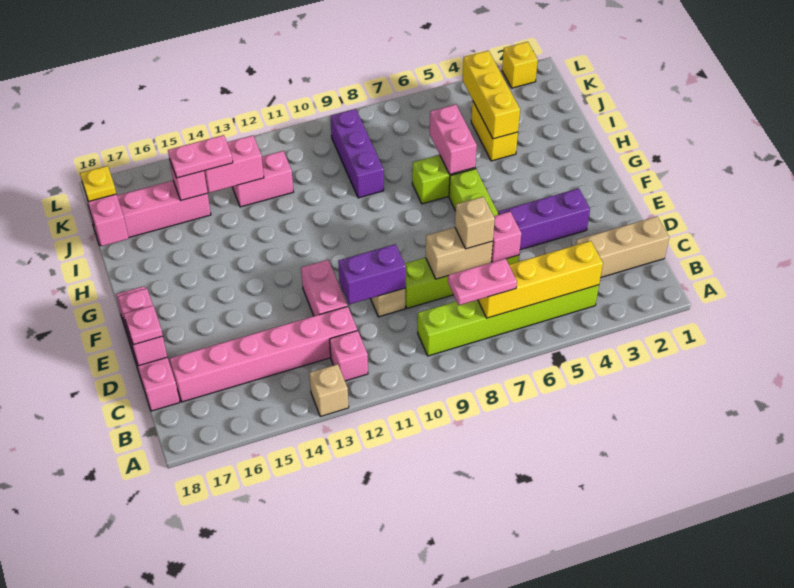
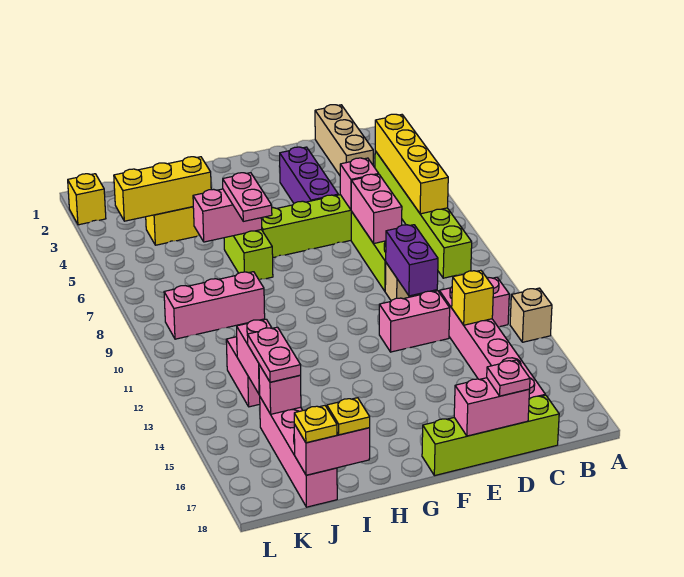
pink 1x2 plate [448,259,517,305] -> pink 1x2 plate moved to [223,173,272,221]
none -> yellow 1x1 brick [452,270,493,325]
pink 1x4 brick [116,286,180,411] -> lime 1x4 brick [422,395,559,476]
tan 1x2 brick [426,227,493,279] -> pink 1x2 brick [351,174,402,243]
tan 1x1 brick [455,197,495,249] -> none
purple 1x3 brick [330,109,384,198] -> pink 1x3 brick [164,272,265,339]
none -> yellow 1x1 plate [327,398,370,435]

